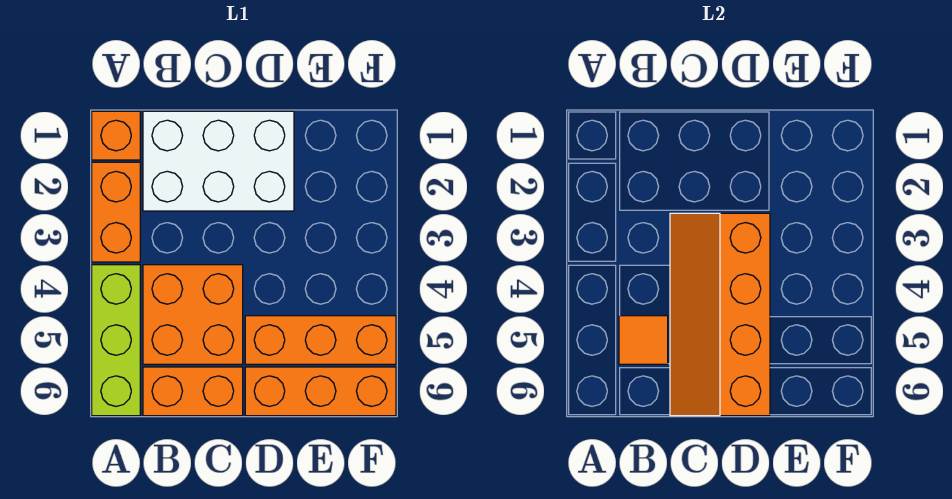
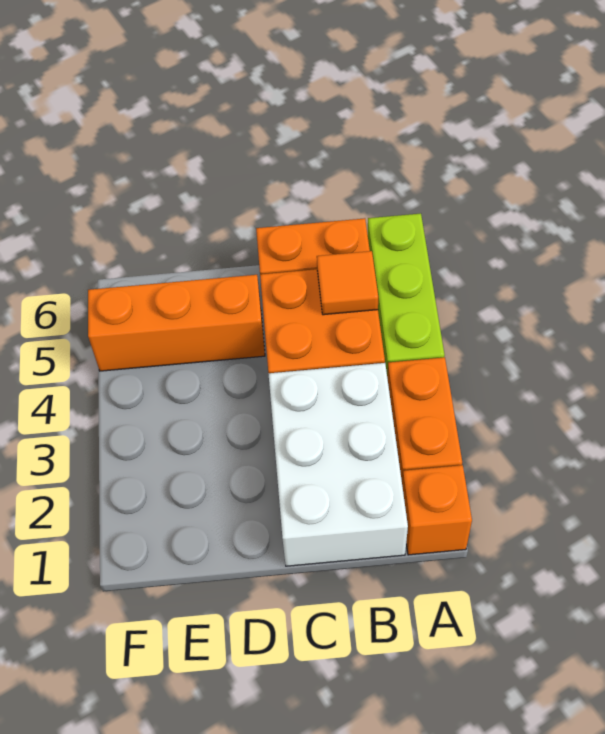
white 2x3 brick [143,111,294,211] -> white 2x3 brick turned to [268,363,408,566]
orange 2x4 slope [670,213,770,416] -> none
orange 1x3 brick [245,367,396,416] -> none

